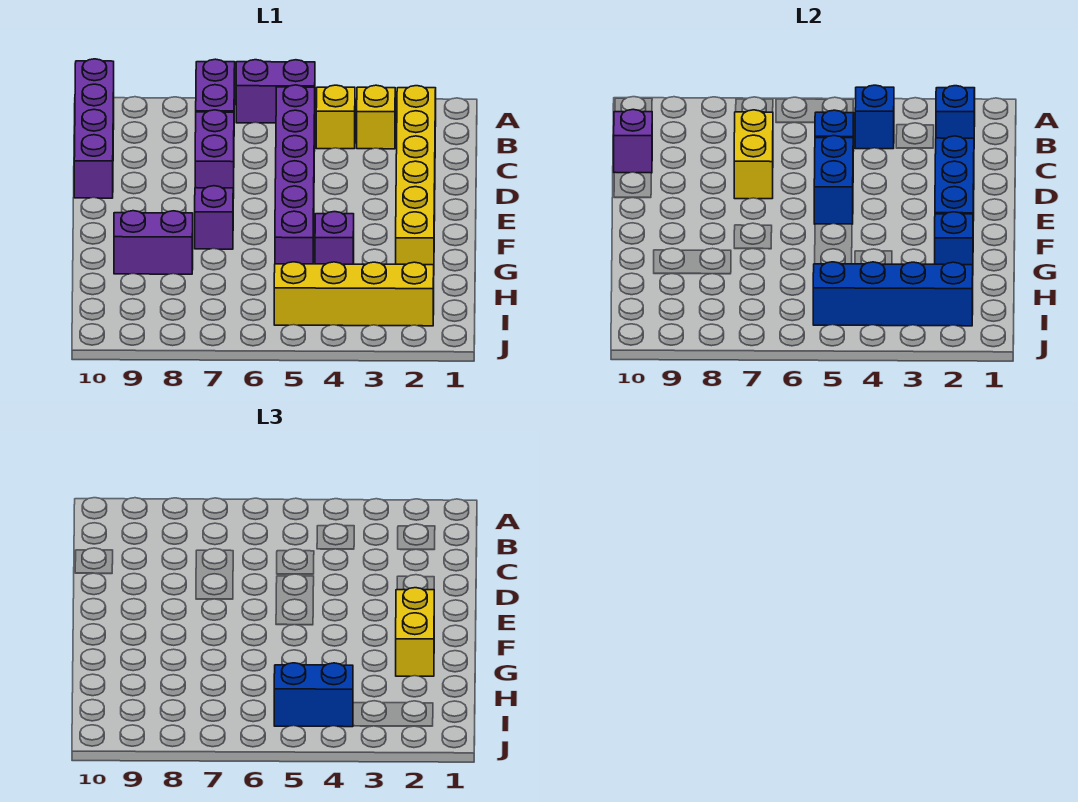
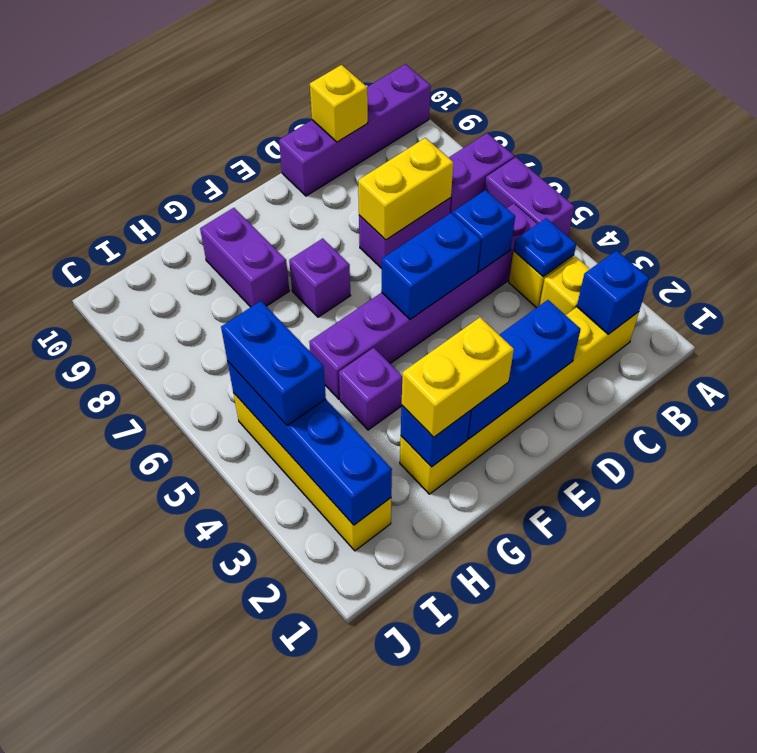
blue 1x1 brick [855,85,894,149] -> blue 1x1 plate [514,218,576,276]
purple 1x1 brick [614,109,652,173] -> yellow 1x1 brick [310,65,368,142]

